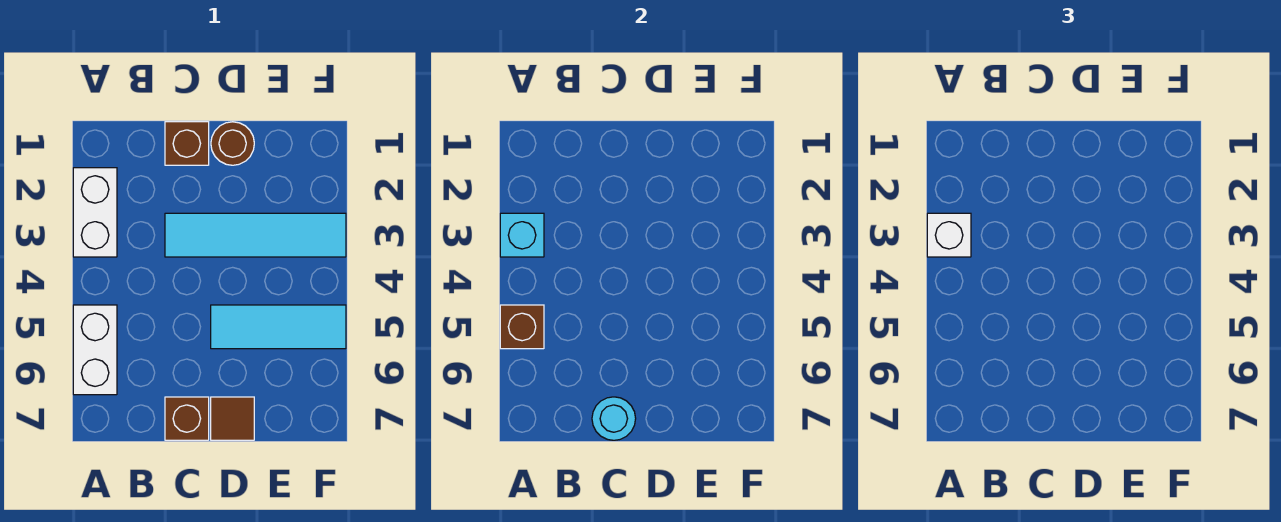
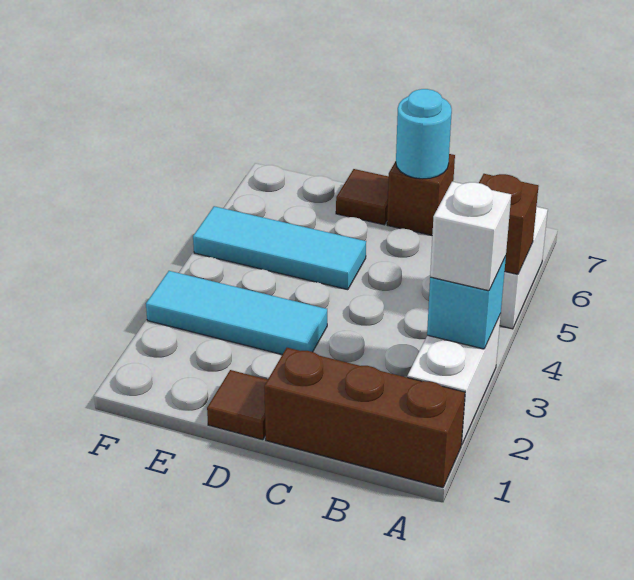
brown 1x1 brick [165,122,209,165] -> brown 1x3 brick [264,348,465,488]
cyan 1x4 tile [165,213,346,257] -> cyan 1x3 tile [146,271,327,355]
brown 1x1 round brick [211,122,254,165] -> brown 1x1 tile [207,370,268,440]

